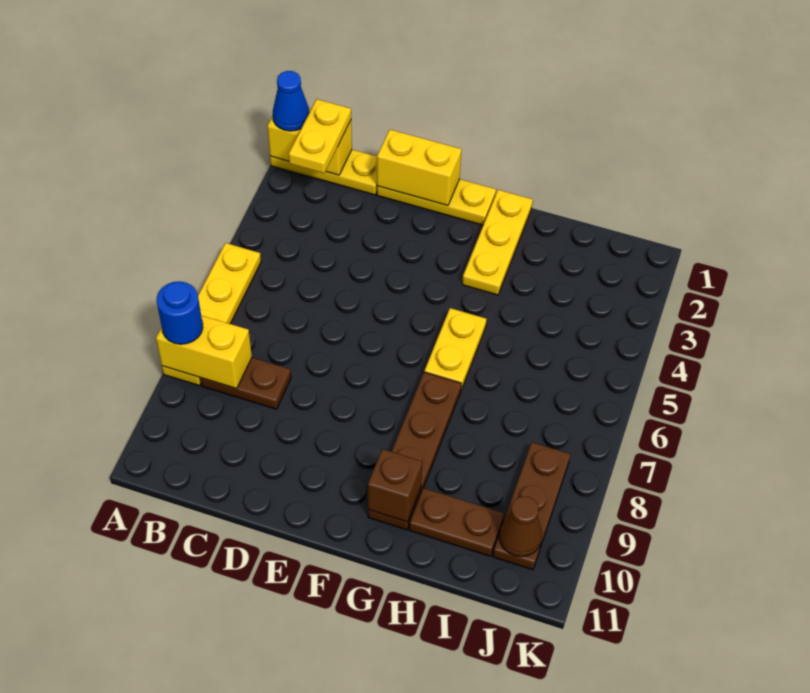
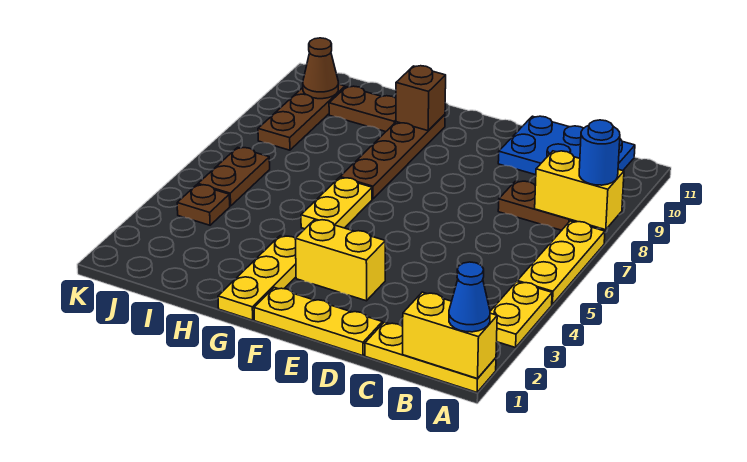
yellow 1x4 plate [162,243,261,386] -> yellow 1x3 plate [517,221,605,305]
yellow 1x2 plate [289,99,351,173] -> yellow 1x2 plate moved to [490,282,552,348]
none -> blue 2x3 plate [498,116,635,175]
yellow 1x2 brick [377,130,462,206] -> yellow 1x2 brick moved to [295,219,385,301]
none -> brown 1x1 plate [177,185,230,225]
none -> brown 1x2 plate [198,147,270,206]

